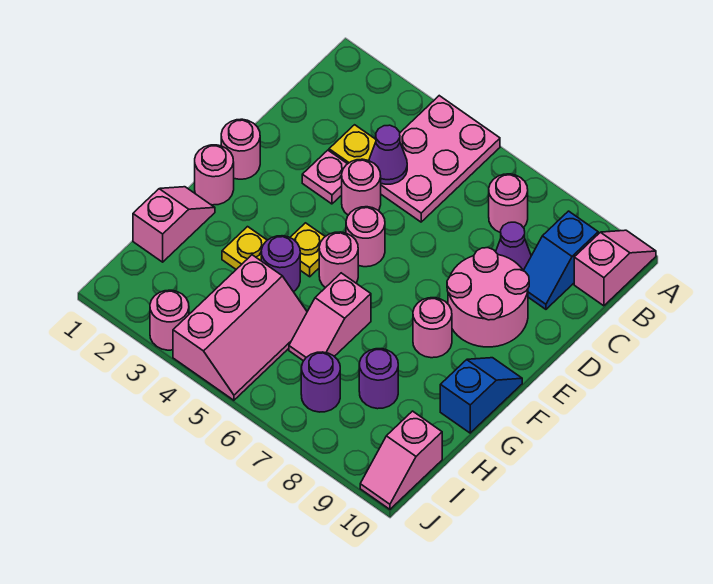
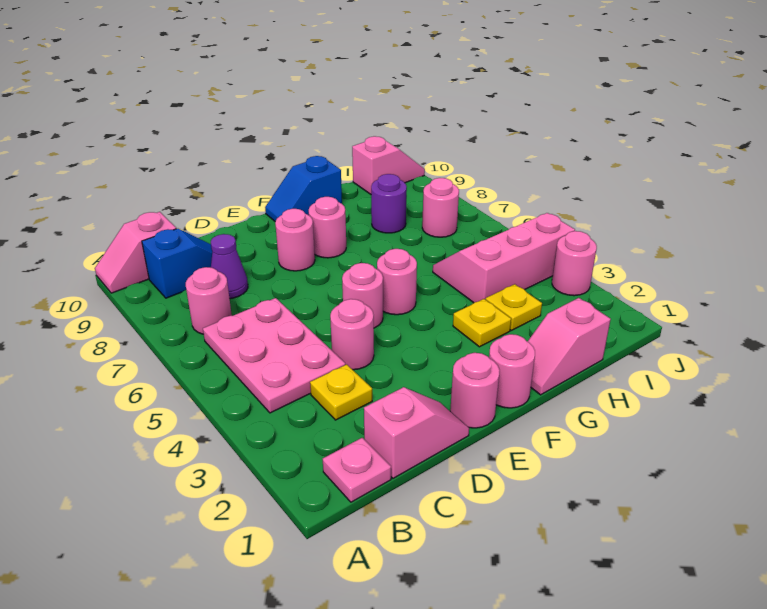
pink 2x3 plate [381,96,500,222] -> pink 2x3 plate turned to [203,298,346,413]
purple 1x1 cone [369,125,407,184] -> none
pink 1x1 plate [302,150,347,204] -> pink 1x1 plate moved to [323,438,391,502]
pink 2x2 round brick [447,248,529,347] -> pink 1x1 round brick [275,209,315,271]
yellow 1x1 plate [290,223,325,277] -> yellow 1x1 plate moved to [485,284,542,330]
purple 1x1 round brick [261,236,300,292] -> none
pink 1x2 slope [289,273,371,361] -> pink 1x2 slope moved to [364,387,469,478]
purple 1x1 round brick [301,352,340,412] -> pink 1x1 round brick [422,178,459,237]

